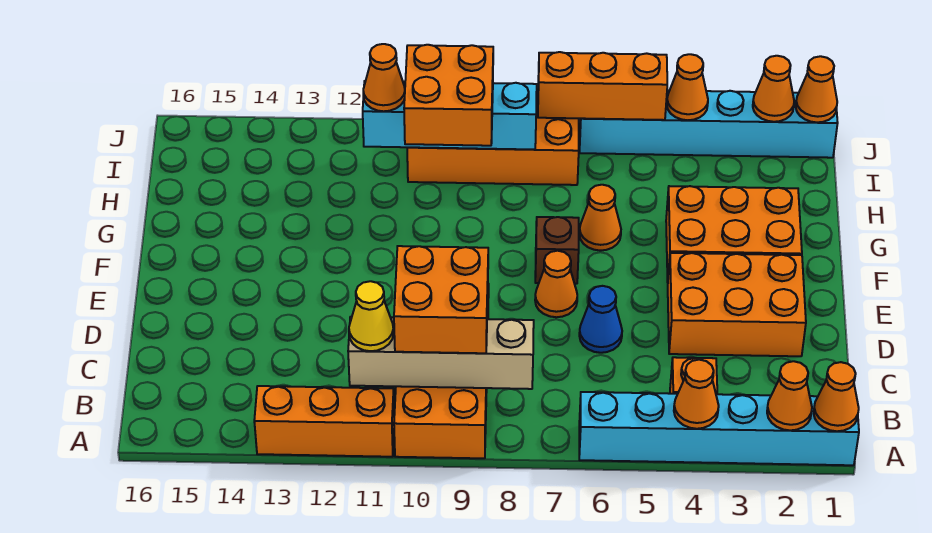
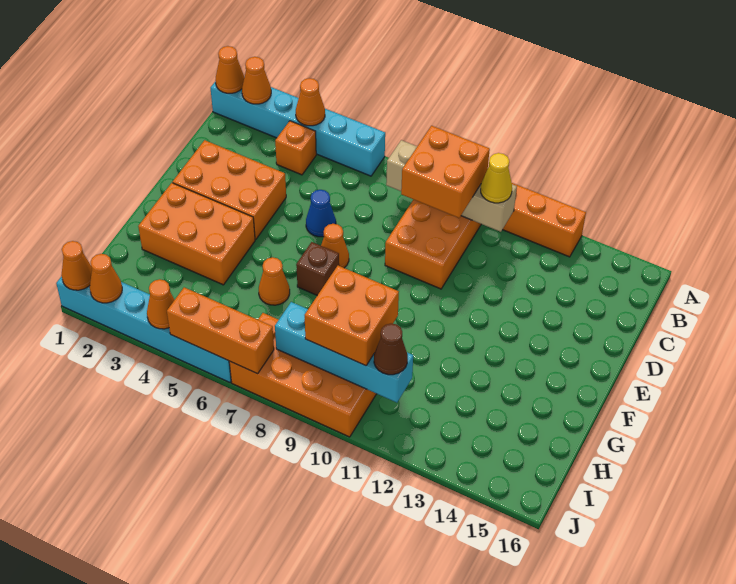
orange 1x1 cone [363,44,405,111] -> brown 1x1 cone [374,323,408,375]

